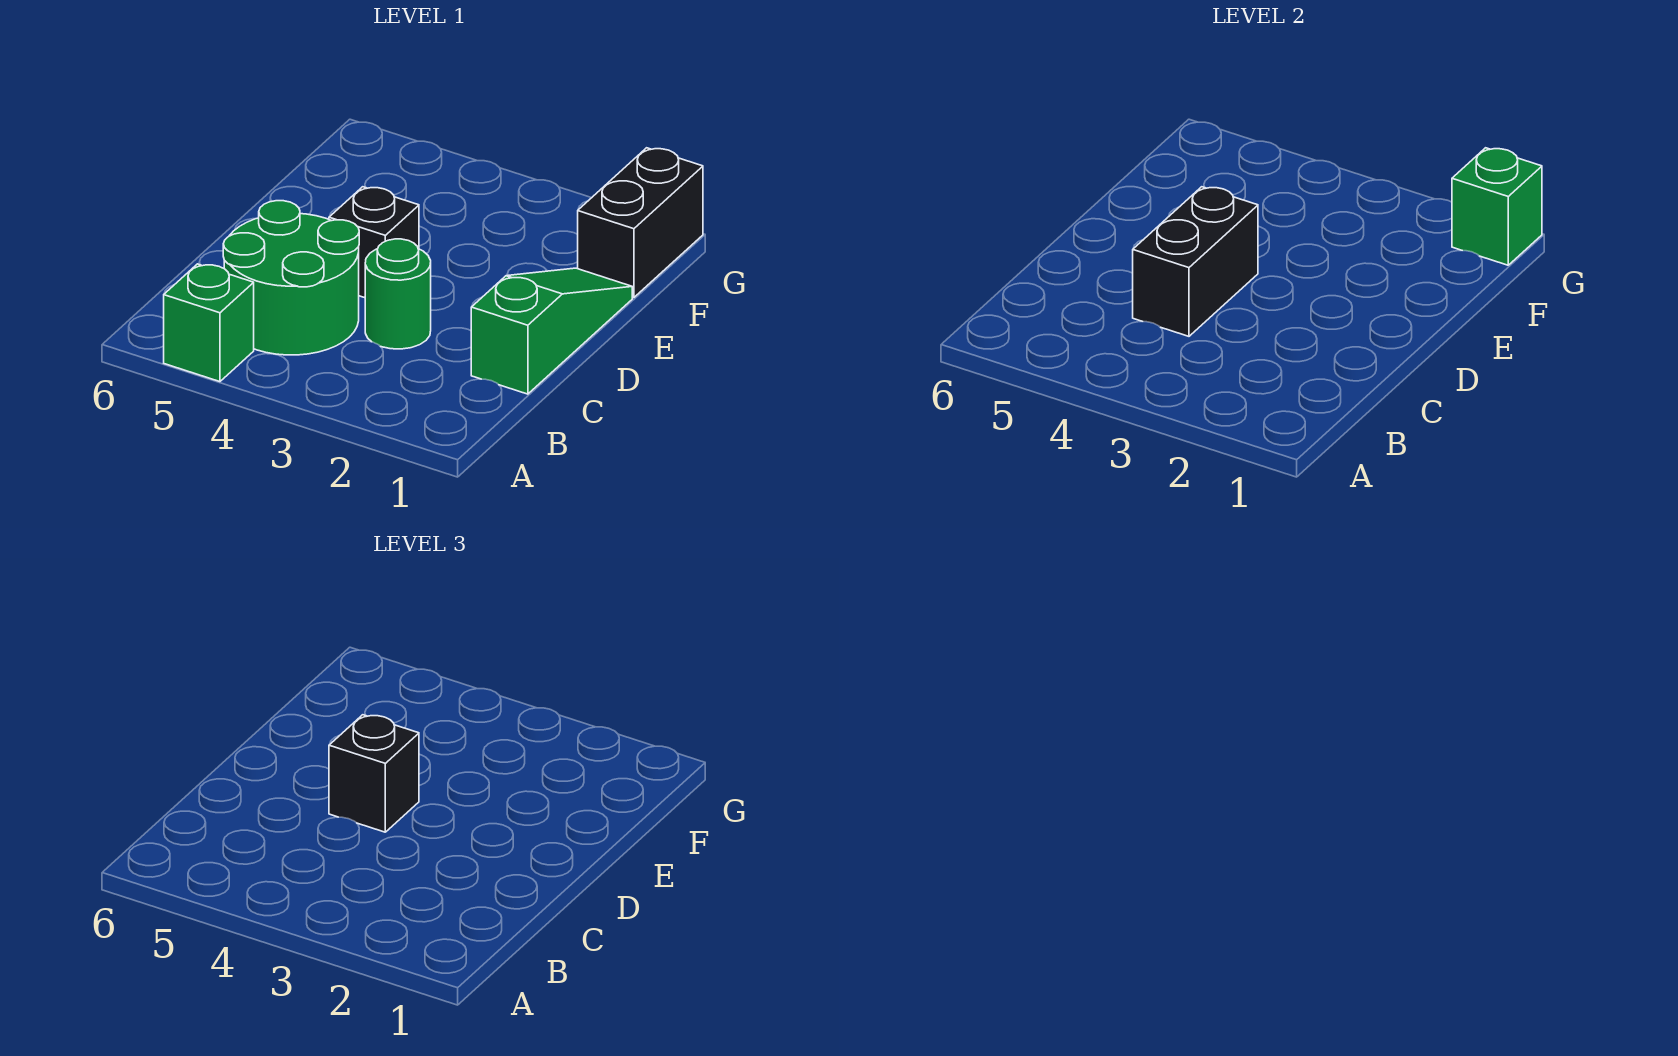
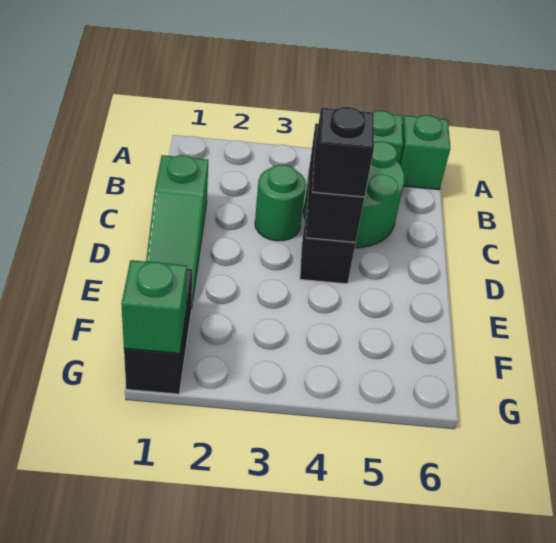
none -> green 1x1 brick [399,115,450,190]

